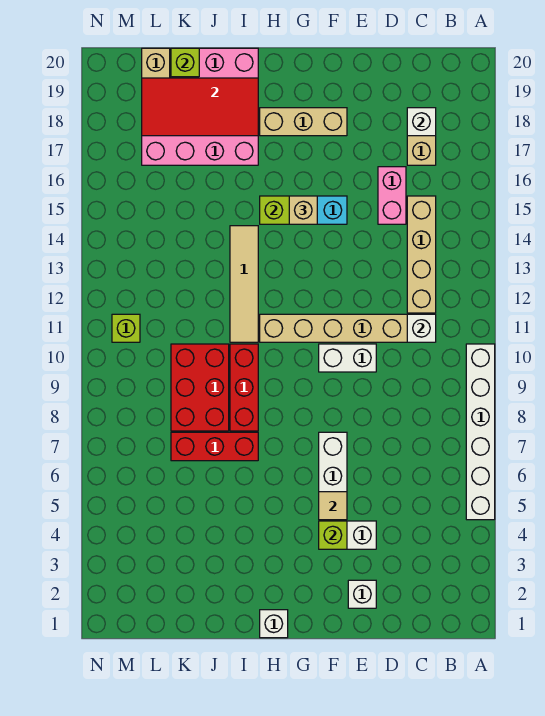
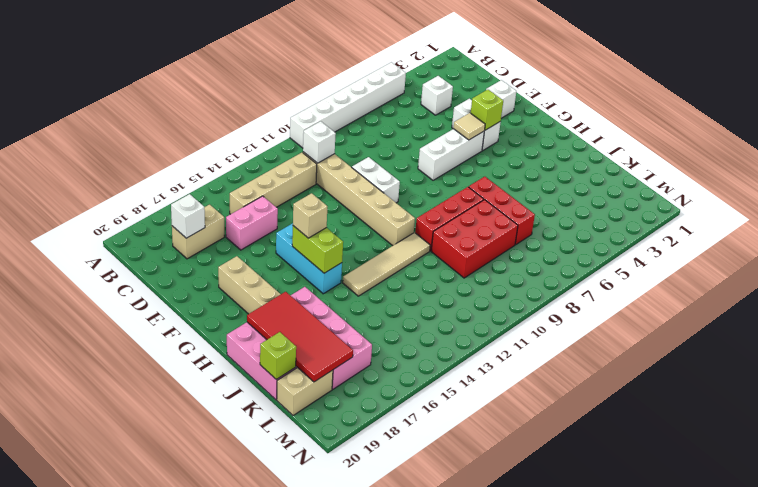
white 1x1 brick [260,610,288,638] -> white 1x1 brick moved to [421,76,453,115]
lime 1x1 brick [112,314,140,342] -> none

